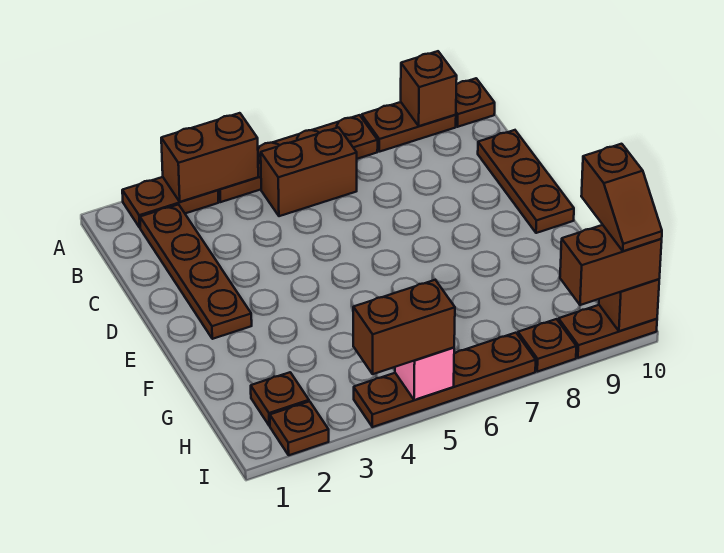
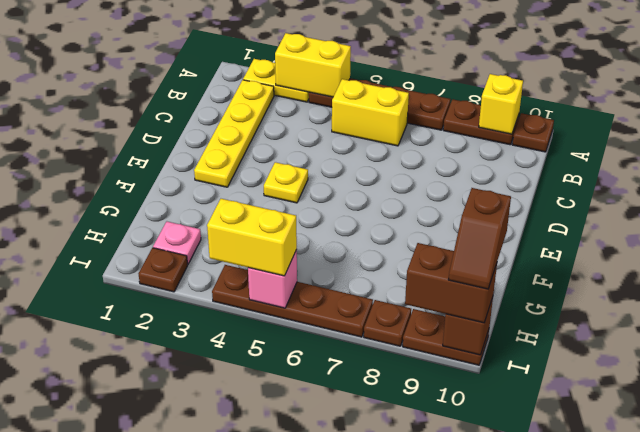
brown 1x2 plate [122,177,219,228] -> yellow 1x2 plate [243,59,309,102]
brown 1x2 brick [161,113,258,202] -> yellow 1x2 brick [275,33,351,97]
brown 1x1 brick [401,51,457,126] -> yellow 1x1 brick [479,74,523,134]
brown 1x4 plate [140,205,252,339] -> yellow 1x4 plate [194,80,274,187]
brown 1x2 brick [261,127,357,216] -> yellow 1x2 brick [332,79,409,146]
brown 1x3 plate [478,130,574,233] -> none
none -> yellow 1x1 plate [264,162,308,203]
brown 1x1 plate [251,372,309,426] -> pink 1x1 plate [153,222,201,264]
brown 1x2 brick [353,280,455,374] -> yellow 1x2 brick [207,199,297,276]

